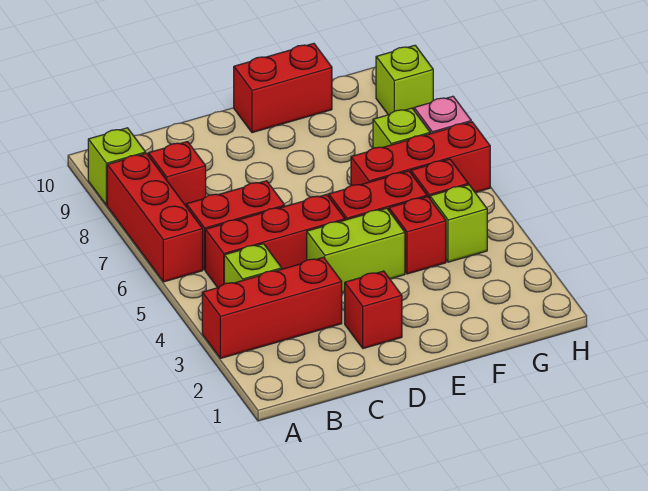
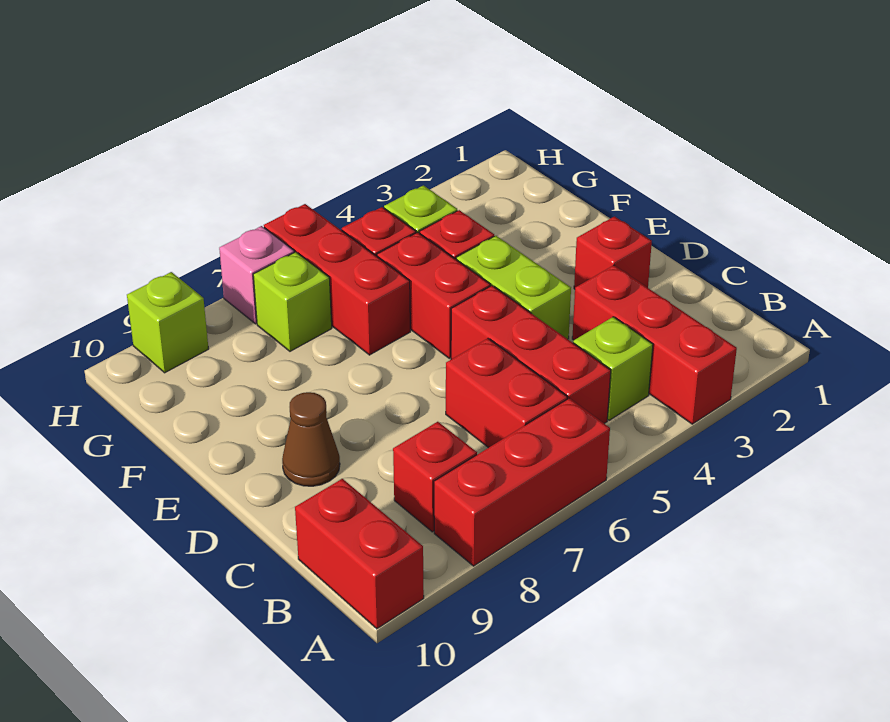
lime 1x1 brick [88,128,146,205] -> none
none -> brown 1x1 cone [282,392,340,486]
red 1x2 brick [234,43,332,133] -> red 1x2 brick moved to [295,479,424,629]

